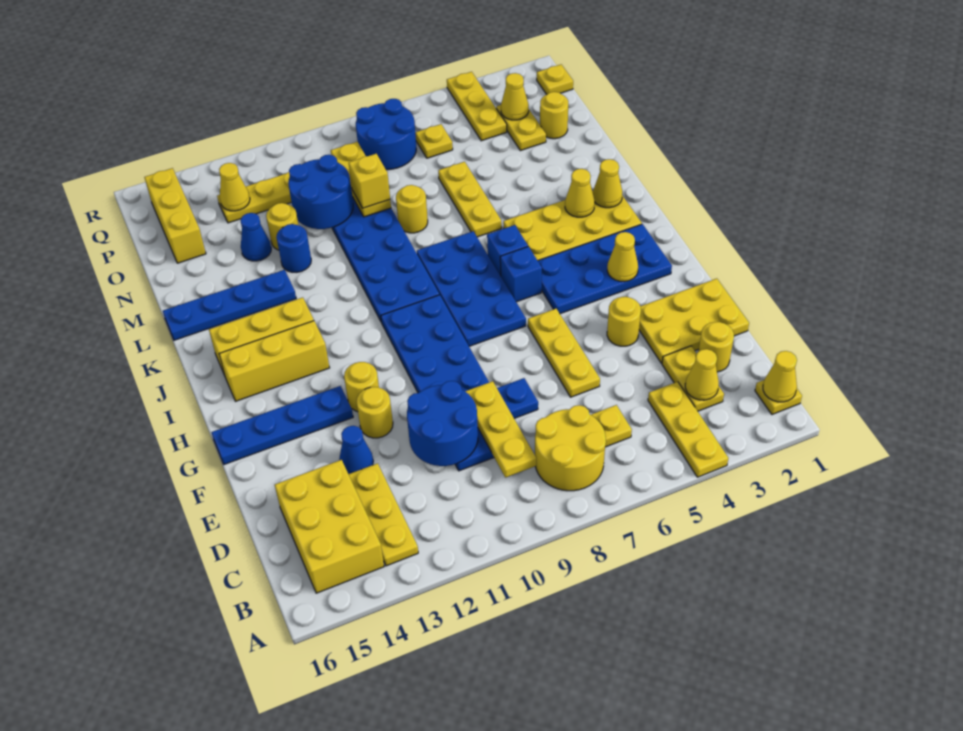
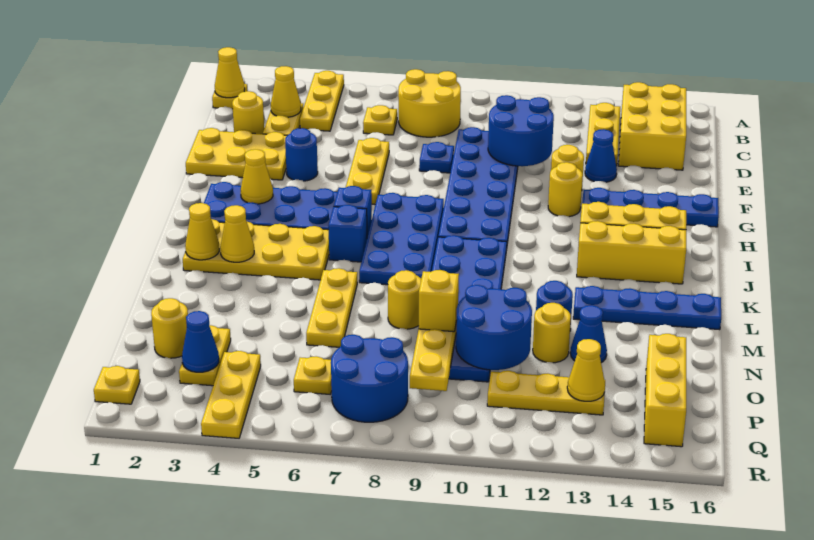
yellow 1x3 plate [465,381,536,478] -> none
yellow 1x1 round brick [607,297,641,346] -> blue 1x1 round brick [285,128,318,181]
yellow 1x1 cone [501,73,529,120] -> blue 1x1 cone [182,311,219,372]

